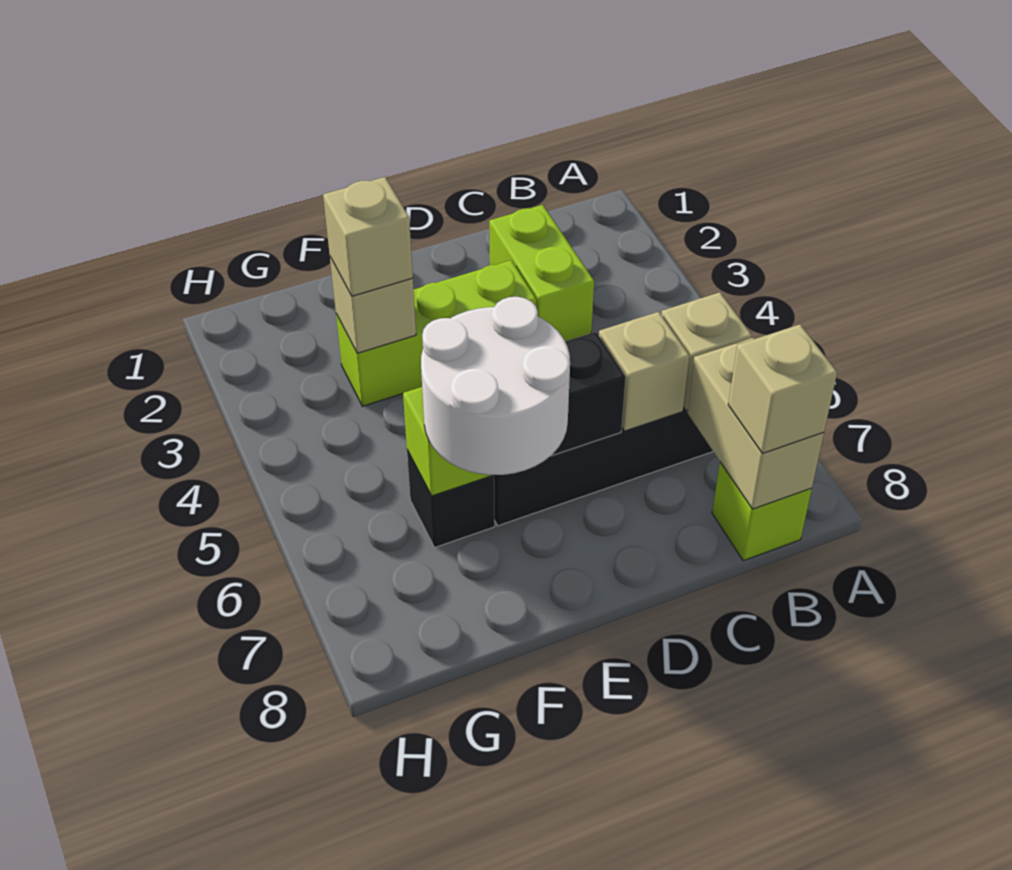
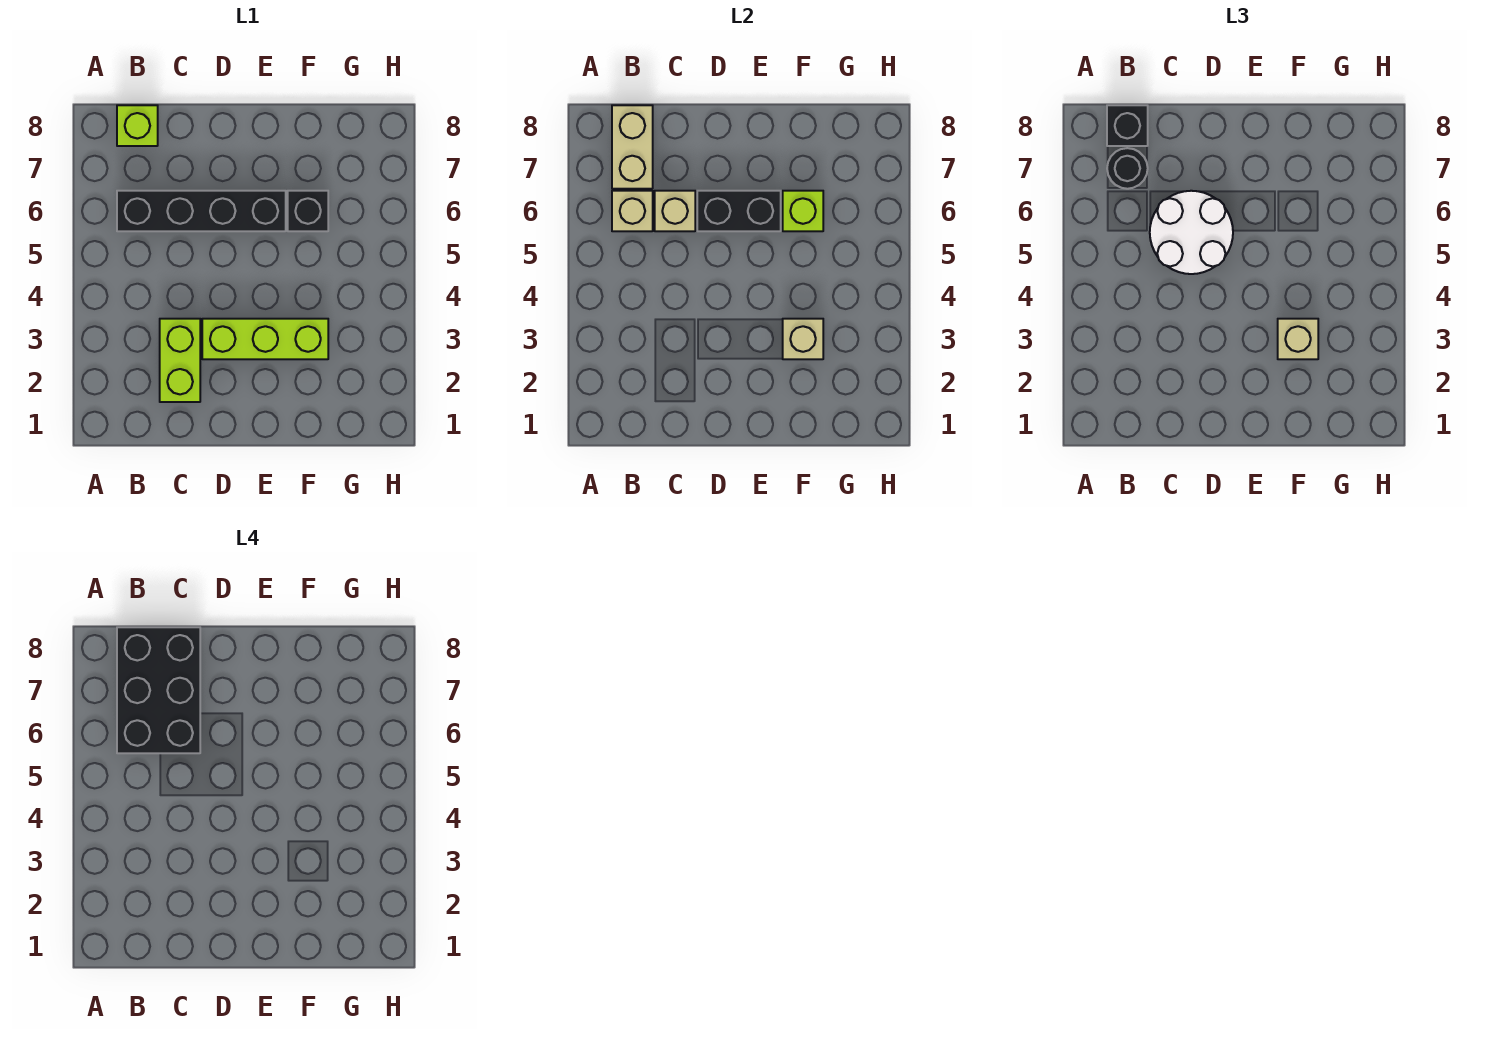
none -> black 2x3 brick [117,627,200,753]
none -> black 1x1 round brick [1107,148,1148,189]
tan 1x1 brick [728,324,837,454] -> black 1x1 brick [1107,105,1148,146]
white 2x2 round brick [421,297,570,475] -> white 2x2 round brick moved to [1150,191,1233,274]

